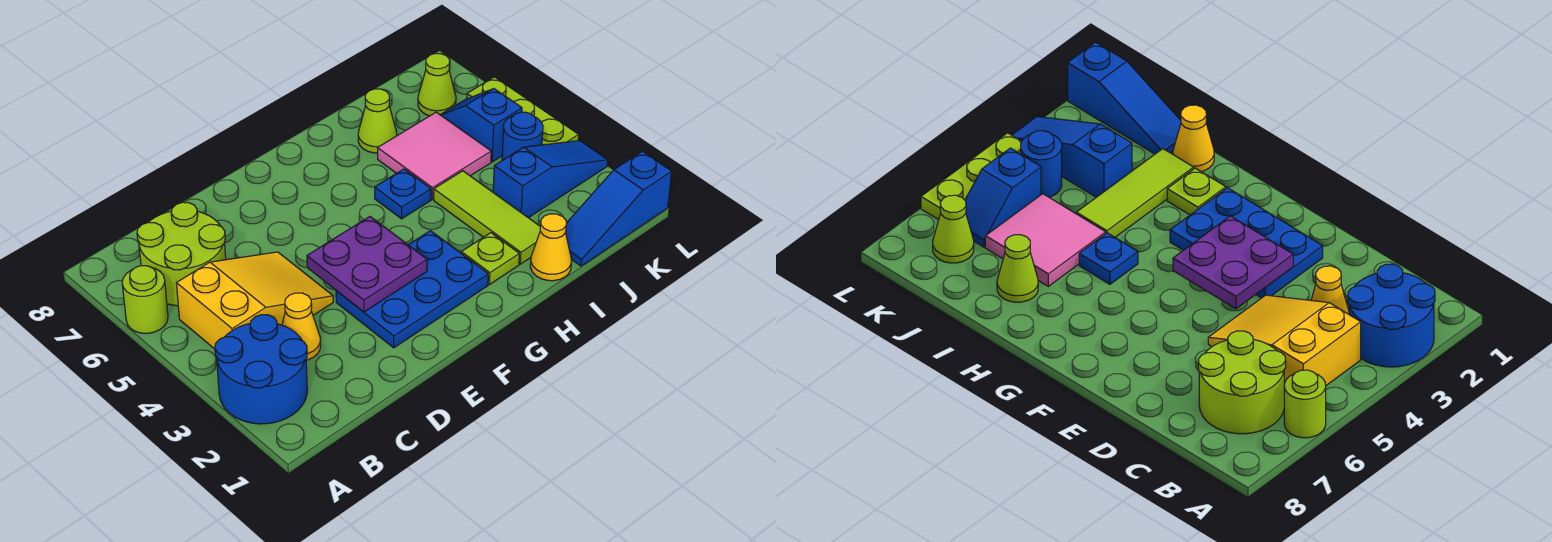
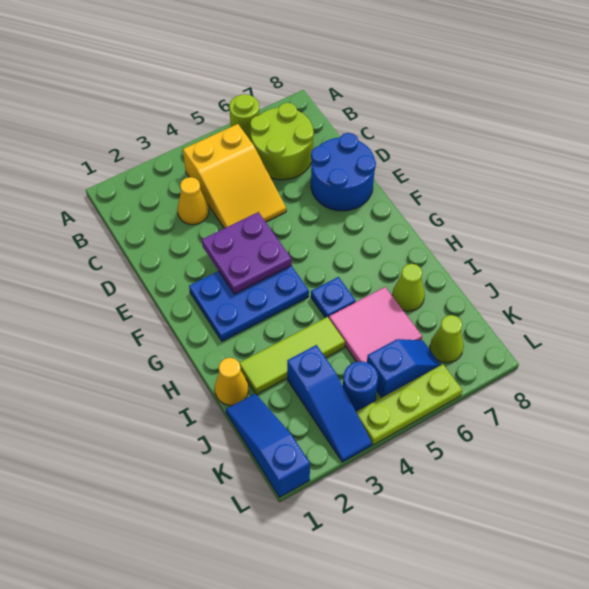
blue 2x2 round brick [215,315,307,424] -> blue 2x2 round brick moved to [311,133,376,211]
blue 2x3 plate [336,231,488,348] -> blue 2x3 plate turned to [189,266,309,341]
lime 1x1 plate [461,233,519,285] -> none

